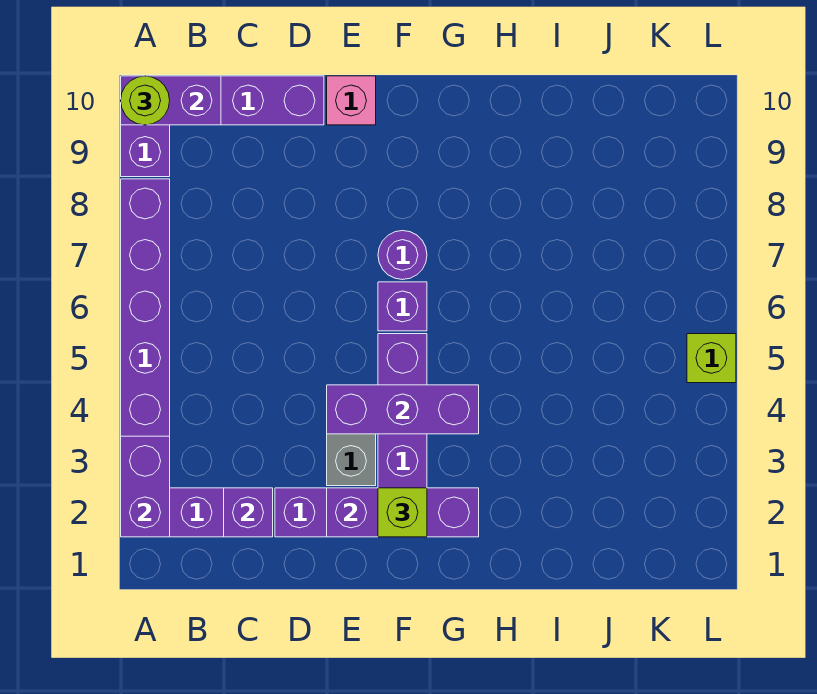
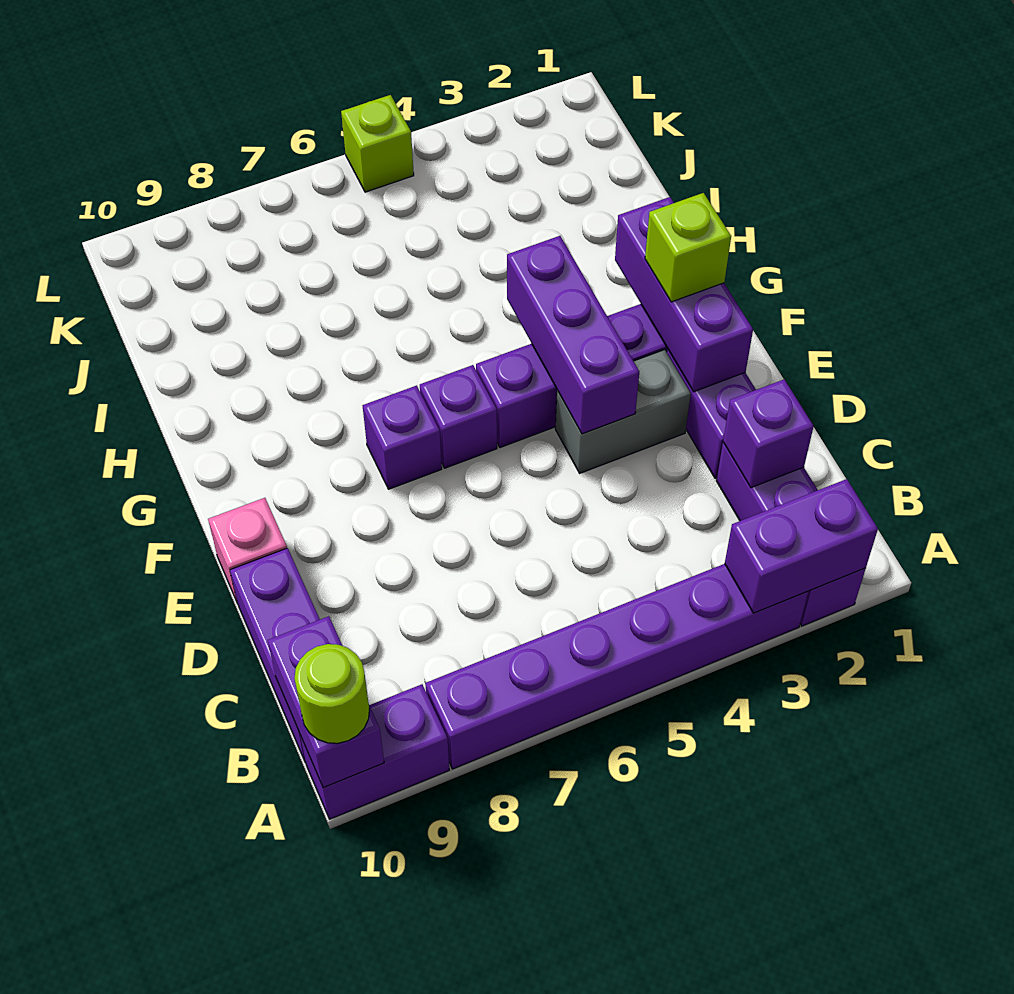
purple 1x1 round brick [378,231,427,280] -> purple 1x1 brick [363,386,442,489]

